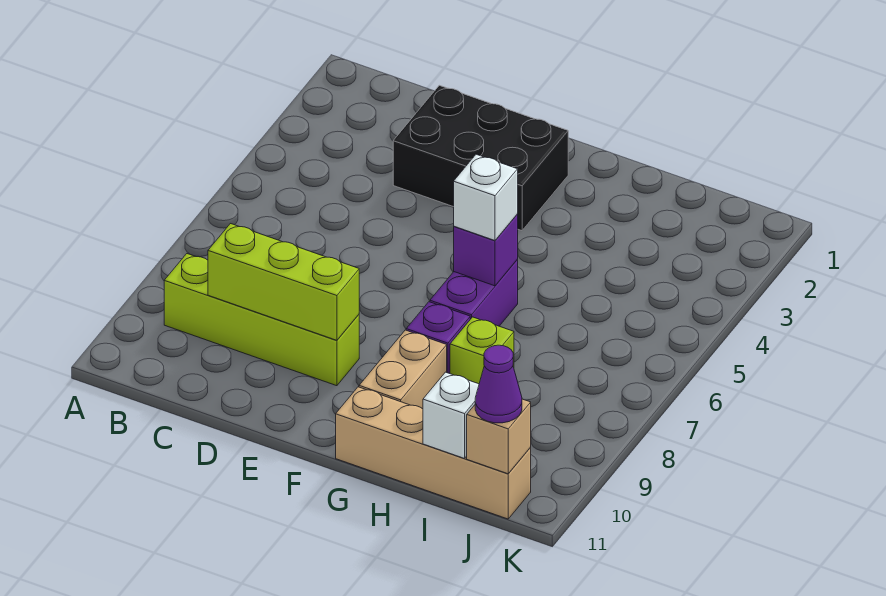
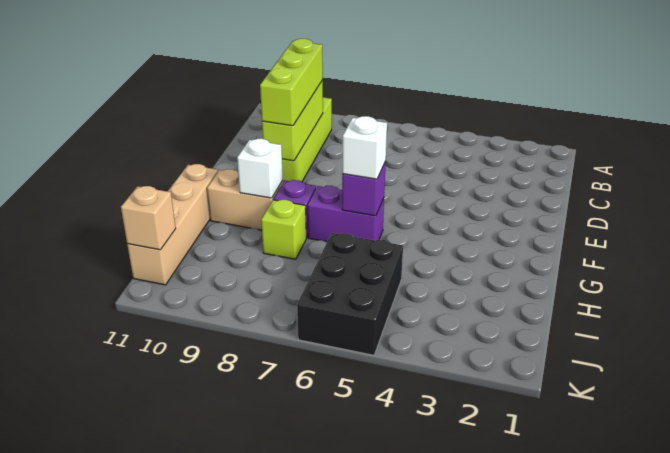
none -> lime 1x3 brick [260,39,323,126]
black 2x3 brick [393,85,568,231] -> black 2x3 brick moved to [297,233,403,355]
white 1x1 brick [423,372,479,458] -> white 1x1 brick moved to [237,139,283,198]
purple 1x1 cone [475,345,522,423] -> none

